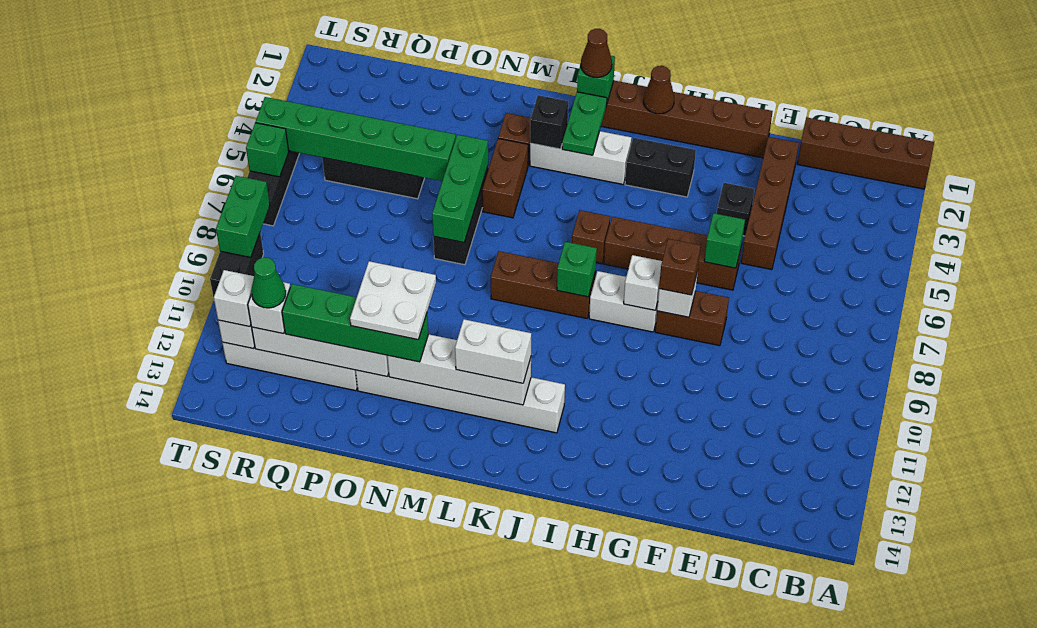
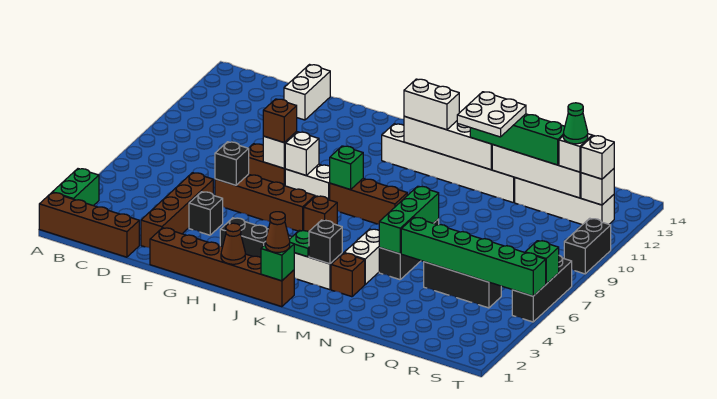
none -> white 1x2 brick [284,65,330,120]
green 1x1 brick [704,213,745,268] -> black 1x1 brick [215,142,249,185]
green 1x2 plate [562,92,607,155] -> green 1x1 plate [289,230,309,257]
brown 1x2 brick [482,139,528,218] -> white 1x2 brick [344,229,380,284]
green 1x2 brick [216,176,270,257] -> green 1x2 brick moved to [52,169,99,206]

